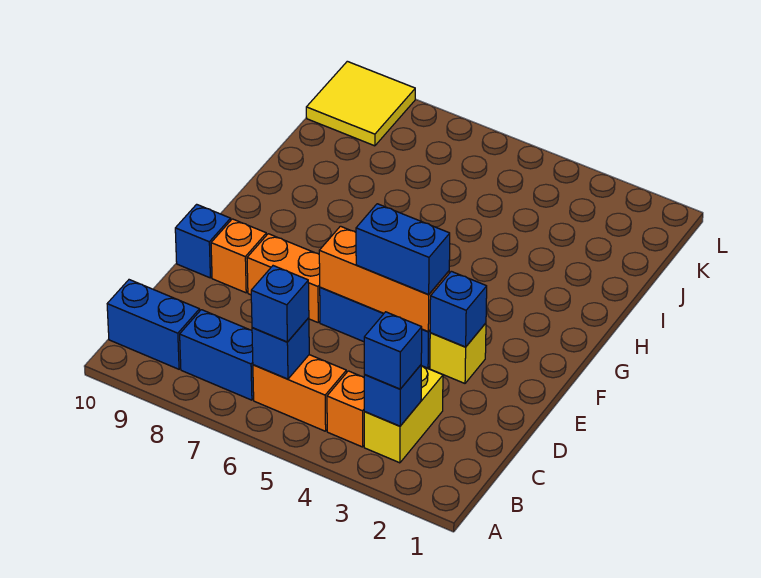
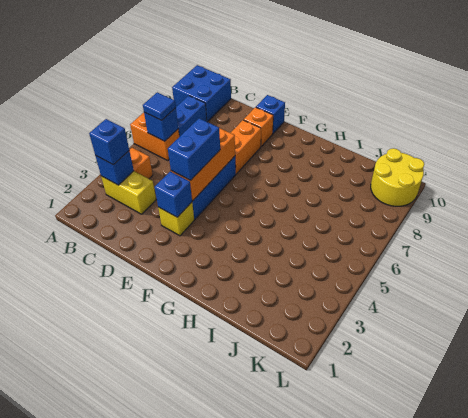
orange 1x2 brick [253,355,346,431] -> orange 1x2 brick turned to [130,113,179,160]
blue 1x1 brick [251,266,309,342] -> blue 1x1 tile [143,92,176,120]
blue 1x2 brick [107,280,200,369] -> blue 2x2 brick [172,65,231,122]
yellow 2x2 tile [306,61,415,146] -> yellow 2x2 round brick [371,148,424,206]

